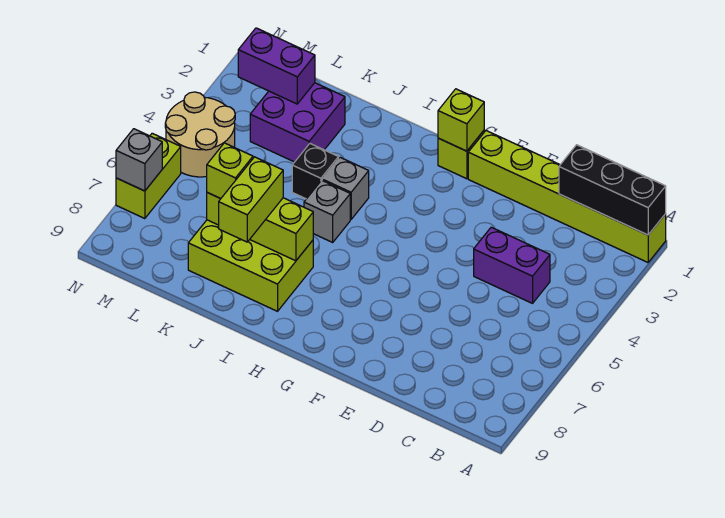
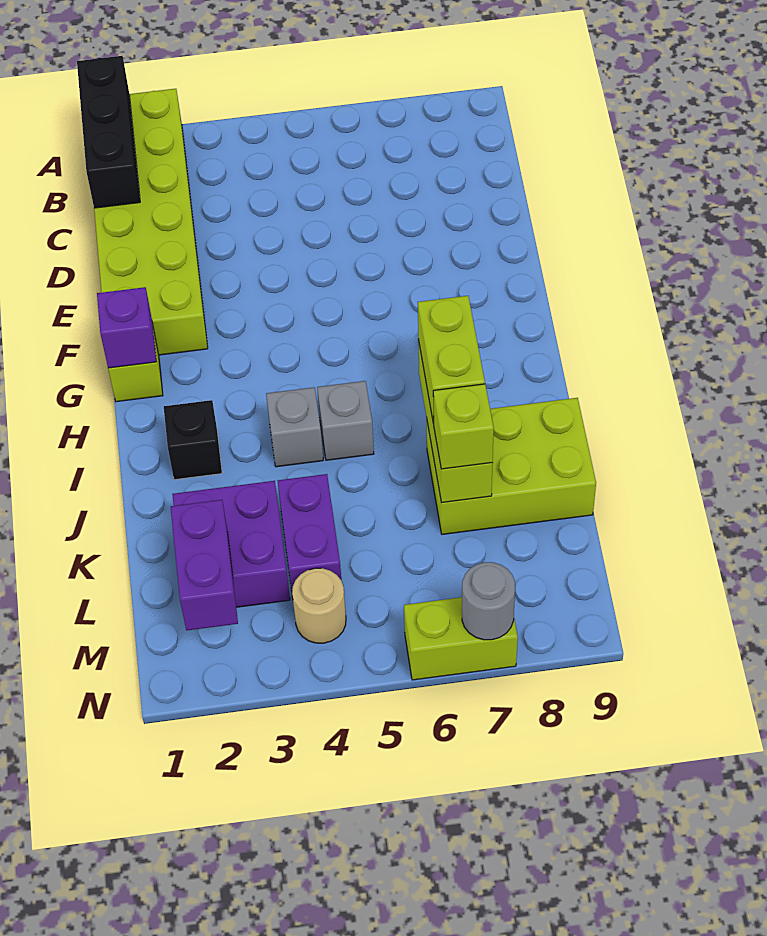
lime 1x6 brick [468,131,666,262] -> lime 2x6 brick [94,89,208,355]
purple 1x2 brick [474,227,550,303] -> purple 1x2 brick moved to [278,474,341,598]
lime 1x1 brick [438,89,484,151] -> purple 1x1 brick [97,287,156,368]
lime 2x3 brick [188,220,313,311] -> lime 2x3 brick turned to [427,398,596,534]
black 1x1 brick [292,144,339,199] -> black 1x1 brick moved to [164,400,222,480]
lime 1x2 brick [219,157,283,242] -> lime 1x2 brick turned to [418,296,485,423]
tan 2x2 round brick [165,92,235,177] -> tan 1x1 round brick [292,568,346,643]
grey 1x1 brick [116,129,162,191] -> grey 1x1 round brick [462,562,515,640]

